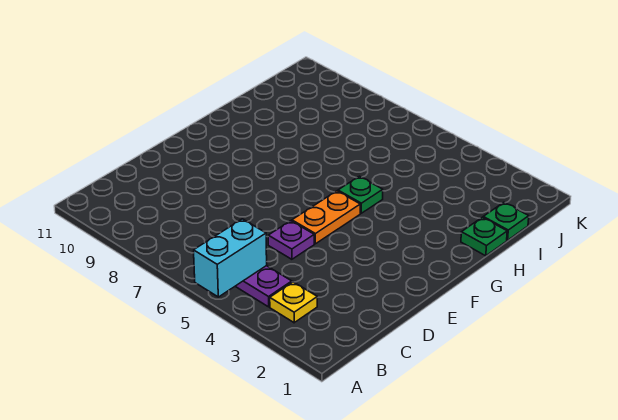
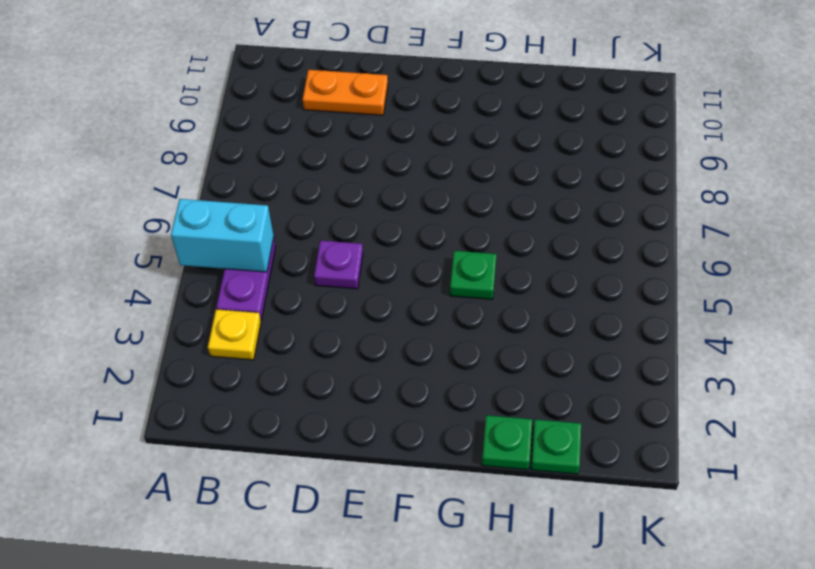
orange 1x2 plate [292,191,360,244] -> orange 1x2 plate moved to [303,70,388,115]

